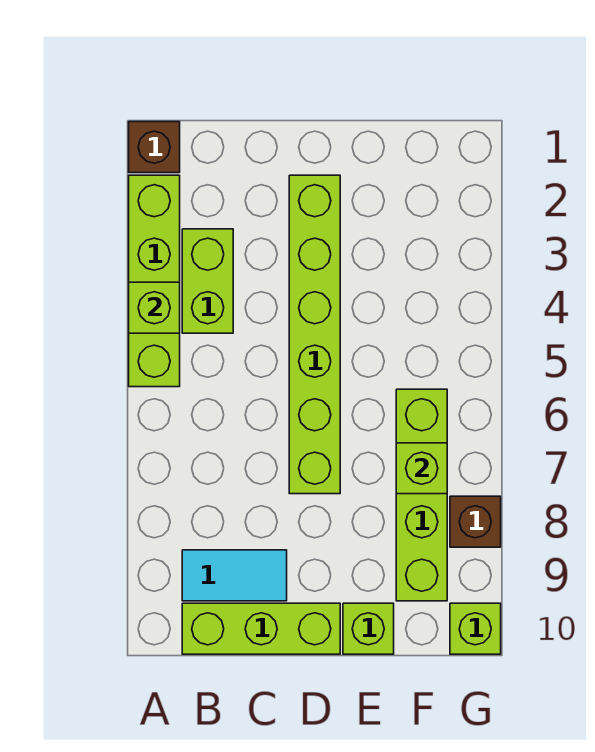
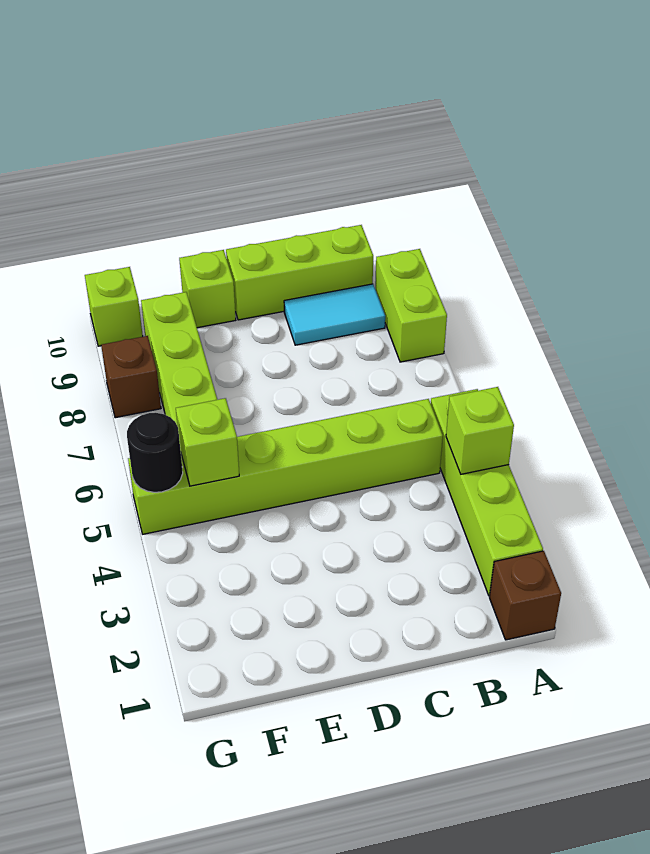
lime 1x2 brick [182,229,233,333] -> lime 1x2 brick moved to [375,249,447,362]
lime 1x6 brick [289,175,340,494] -> lime 1x6 brick turned to [128,399,443,534]
lime 1x1 brick [396,443,447,494] -> lime 1x1 brick moved to [176,398,239,486]
none -> black 1x1 round brick [127,413,183,492]

